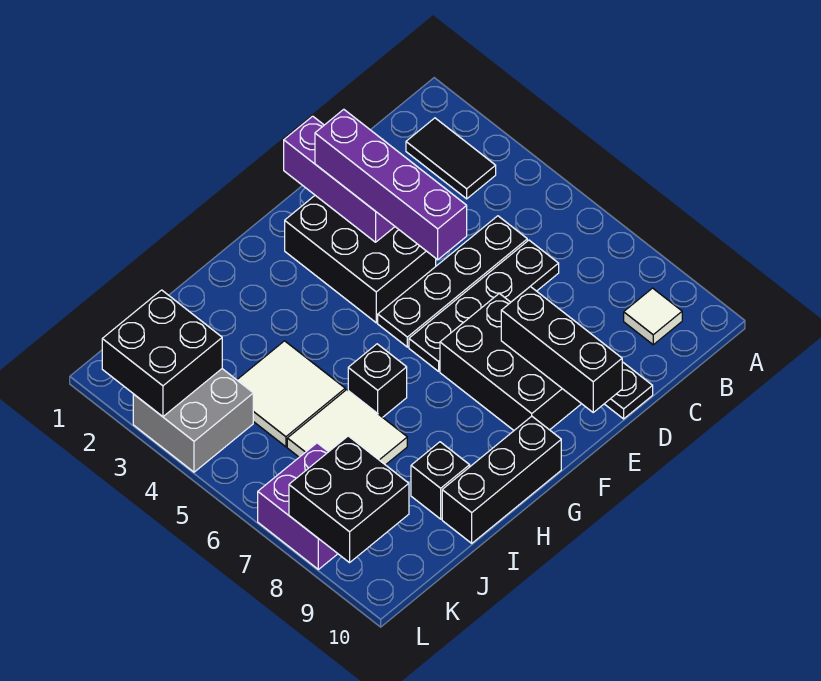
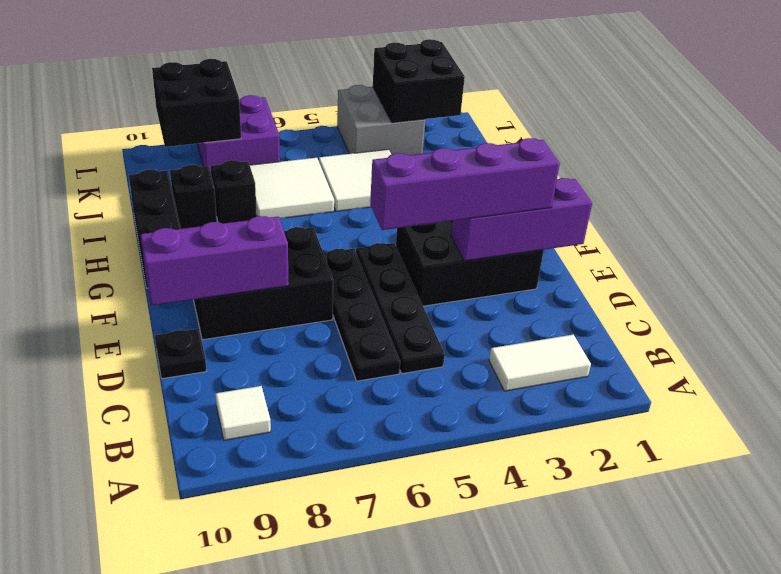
black 1x2 tile [406,118,496,199] -> white 1x2 tile [489,335,591,391]
black 1x3 brick [501,286,622,412] -> purple 1x3 brick [140,216,289,306]
black 1x1 brick [348,344,407,417] -> black 1x1 brick moved to [211,160,257,224]

